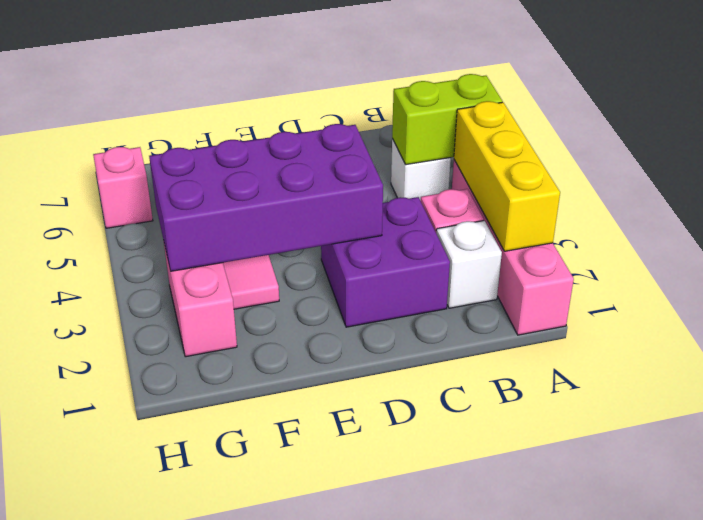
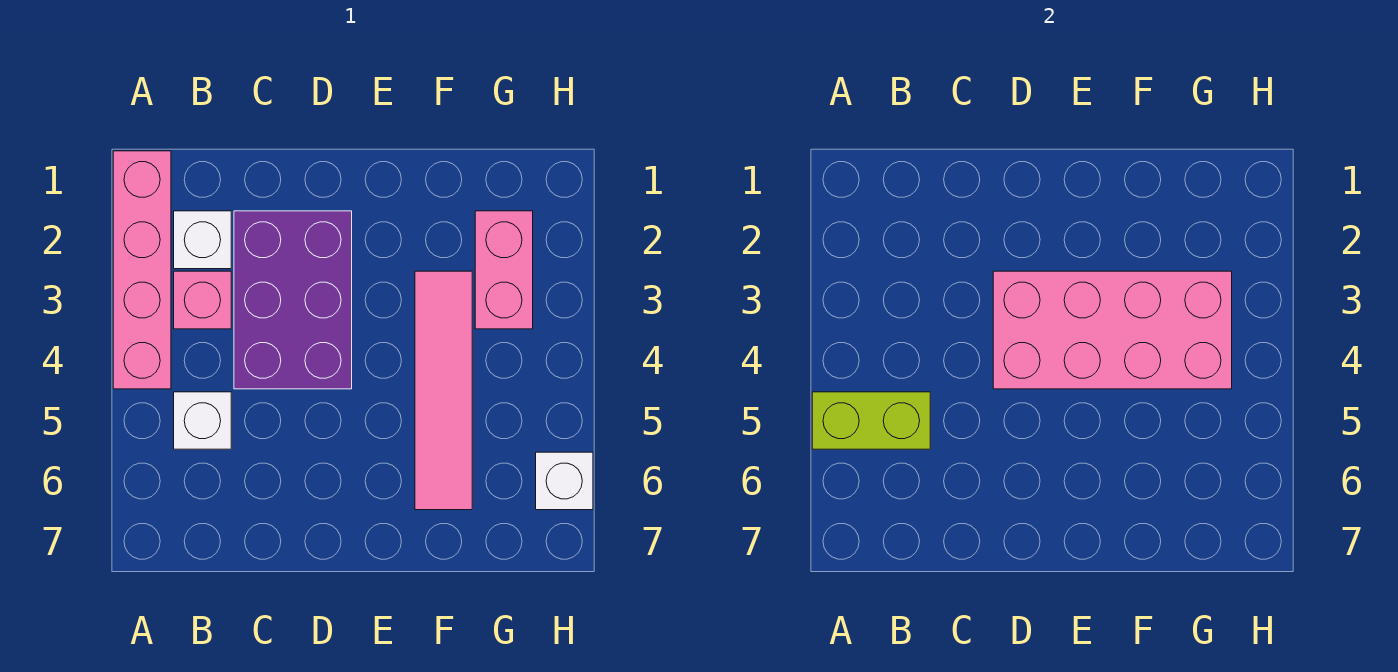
yellow 1x3 brick [454,101,560,251] -> none
purple 2x2 brick [321,197,450,327] -> purple 2x3 brick [234,211,352,389]
purple 2x4 brick [149,124,383,271] -> pink 2x4 brick [993,271,1232,389]
pink 1x1 brick [93,147,153,228] -> white 1x1 brick [536,452,593,510]

